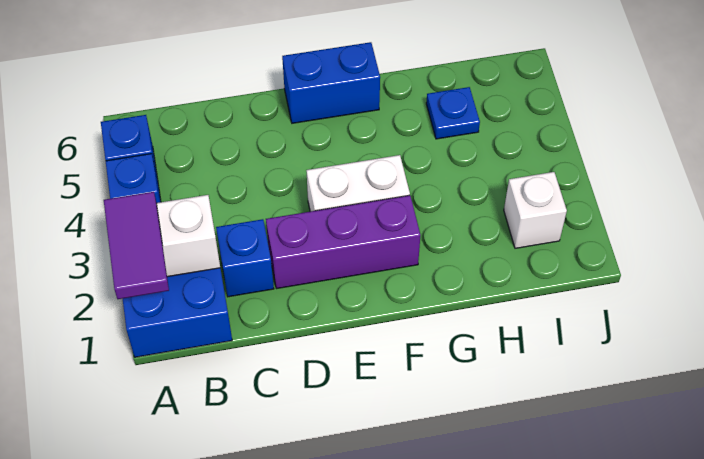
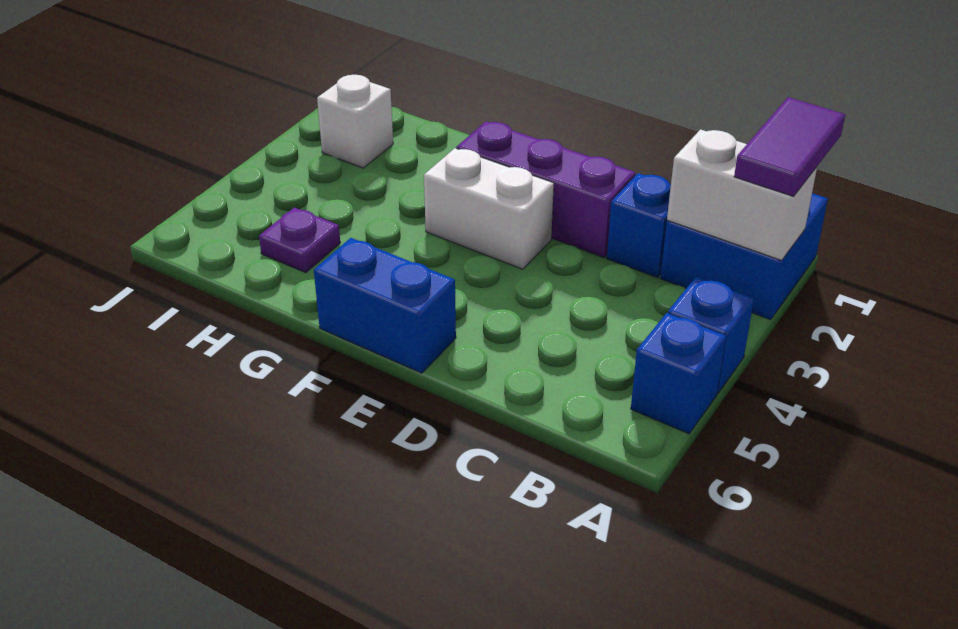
blue 1x1 plate [426,87,480,139] -> purple 1x1 plate [259,207,340,273]

